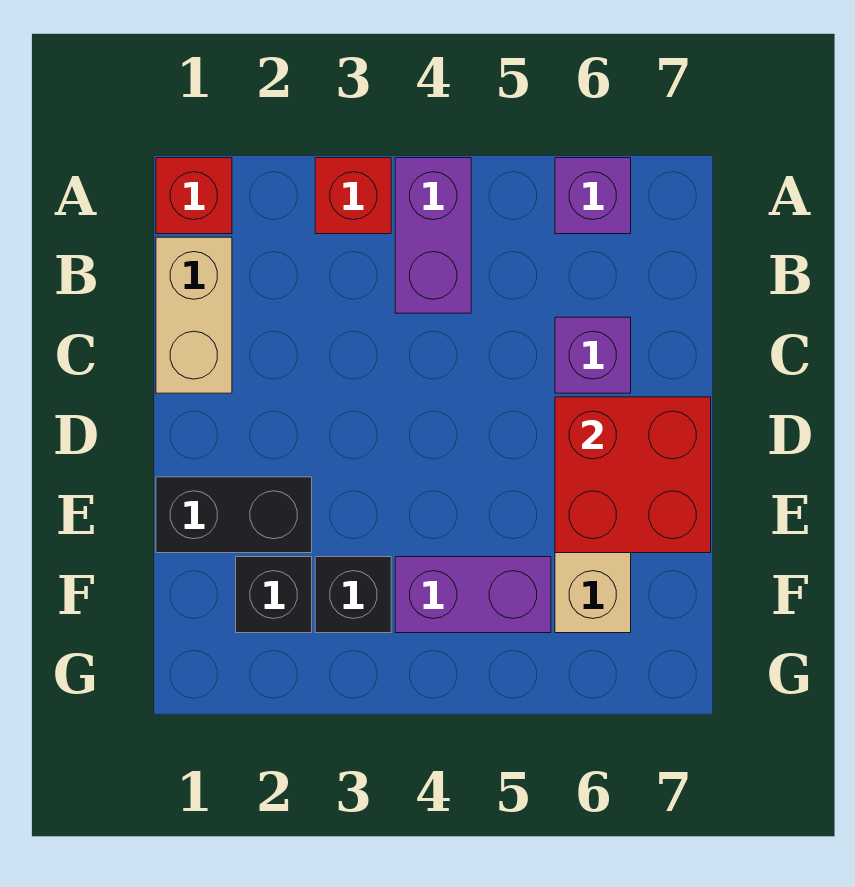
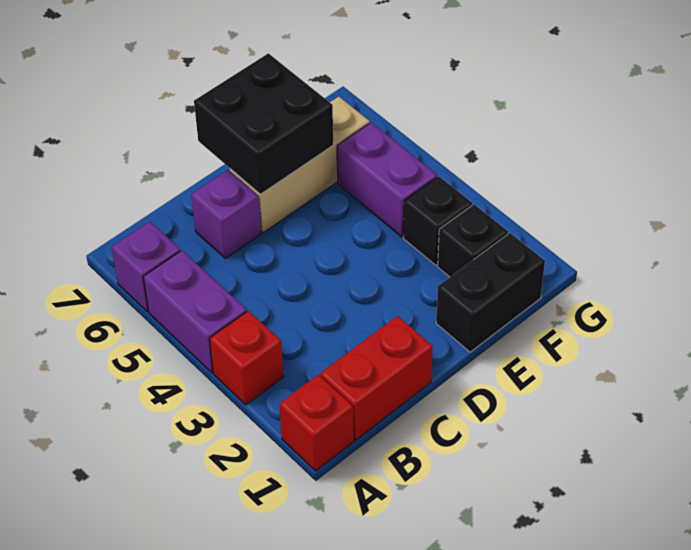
purple 1x2 brick [395,158,471,313] -> purple 1x2 brick turned to [143,251,247,373]
tan 1x2 brick [156,237,232,393] -> red 1x2 brick [320,316,433,440]
red 2x2 brick [555,397,711,553] -> black 2x2 brick [194,53,333,194]
black 1x2 brick [156,477,312,553] -> black 1x2 brick turned to [436,233,545,352]

